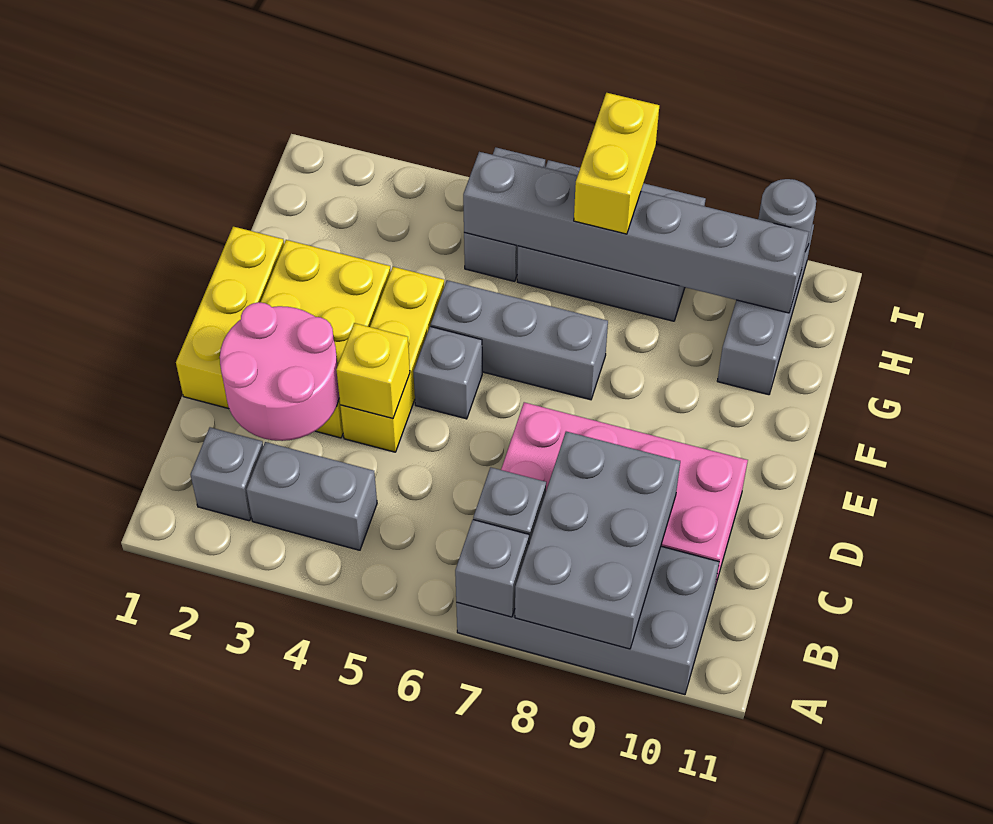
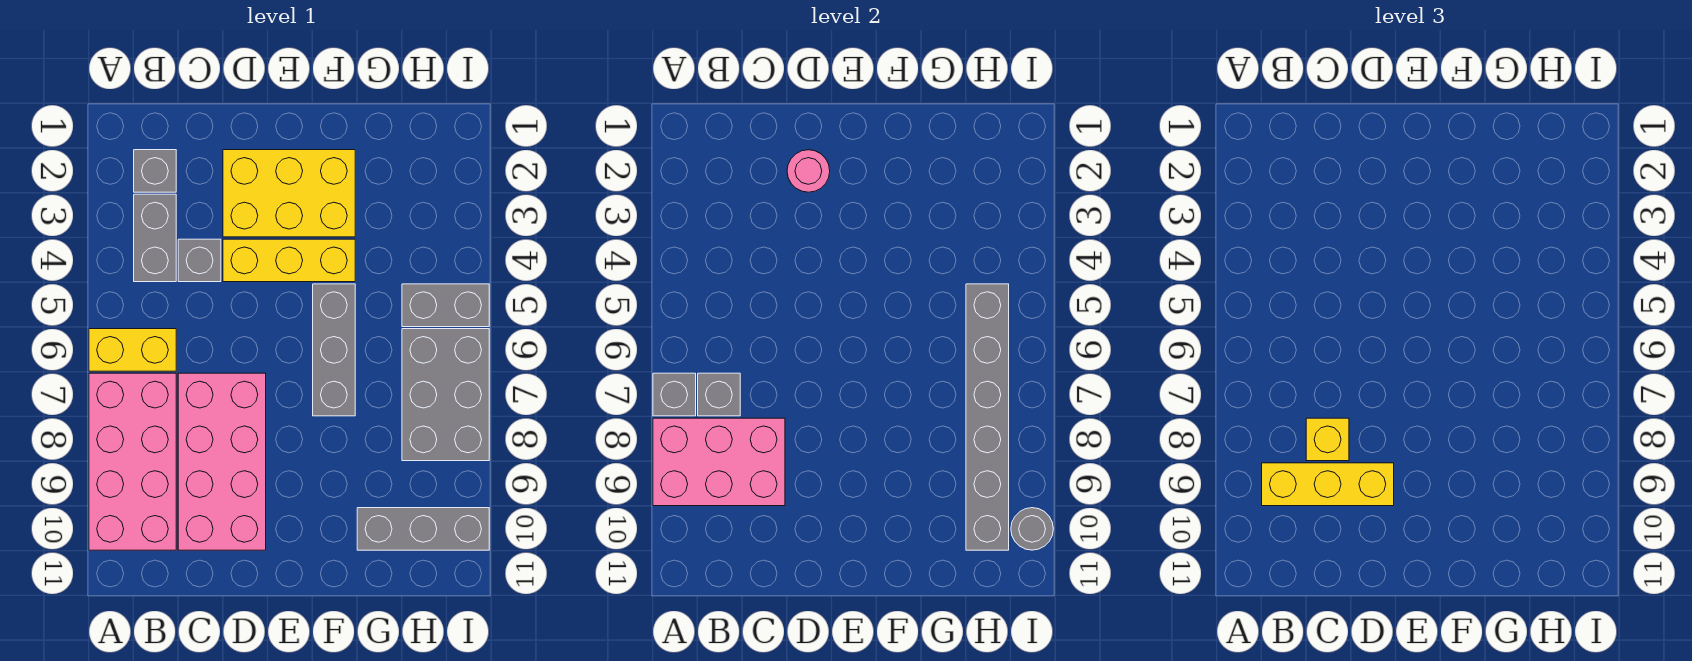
grey 2x4 brick [456,546,719,695] -> pink 2x4 brick [89,373,176,550]
grey 2x3 brick [515,432,680,649] -> pink 2x3 brick [653,418,785,506]
pink 2x2 round brick [220,302,339,441] -> pink 1x1 round brick [787,150,830,192]
yellow 1x3 brick [176,227,284,409] -> yellow 1x3 brick moved to [1262,463,1394,506]
yellow 1x1 brick [336,323,410,419] -> yellow 1x1 brick moved to [1306,418,1349,461]
grey 1x1 brick [413,326,482,419] -> grey 1x1 brick moved to [178,239,221,282]
yellow 1x2 brick [574,93,659,234] -> yellow 1x2 brick moved to [89,329,176,371]

